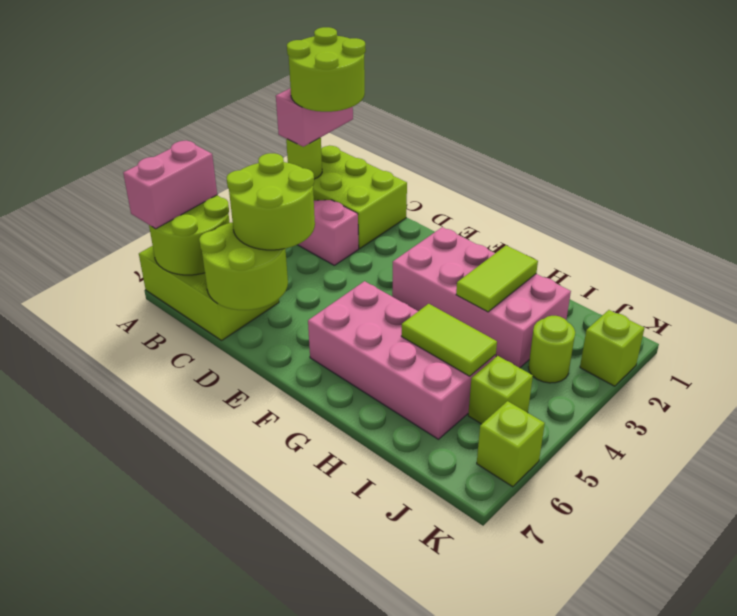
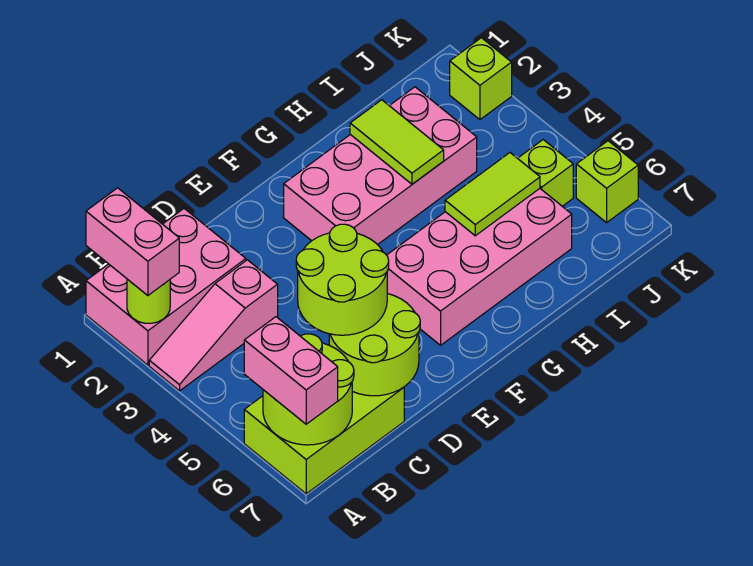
lime 2x3 brick [313,146,407,249] -> pink 2x3 brick [86,209,246,365]
lime 2x2 round brick [287,27,366,112] -> none
lime 1x1 round brick [528,316,575,383] -> none

